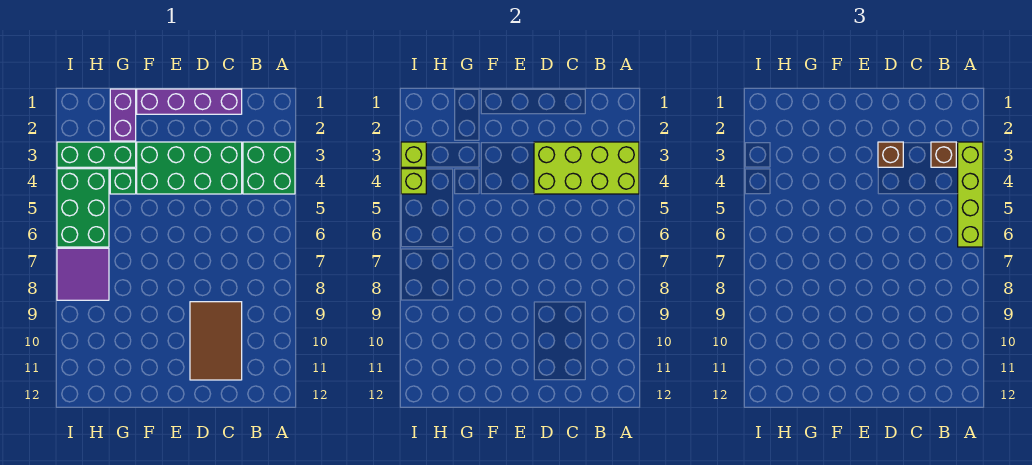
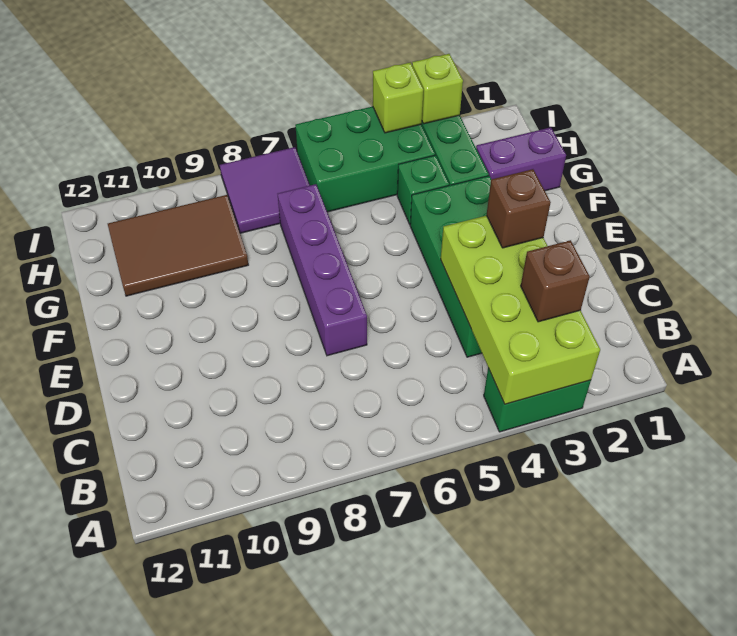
green 2x2 brick [243,142,295,194] -> green 1x2 brick [484,368,591,432]
lime 1x4 brick [958,142,983,247] -> none
purple 1x4 brick [137,89,242,114] -> purple 1x4 brick moved to [278,184,367,356]
brown 2x3 tile [190,302,242,380] -> brown 2x3 tile moved to [108,195,248,296]

